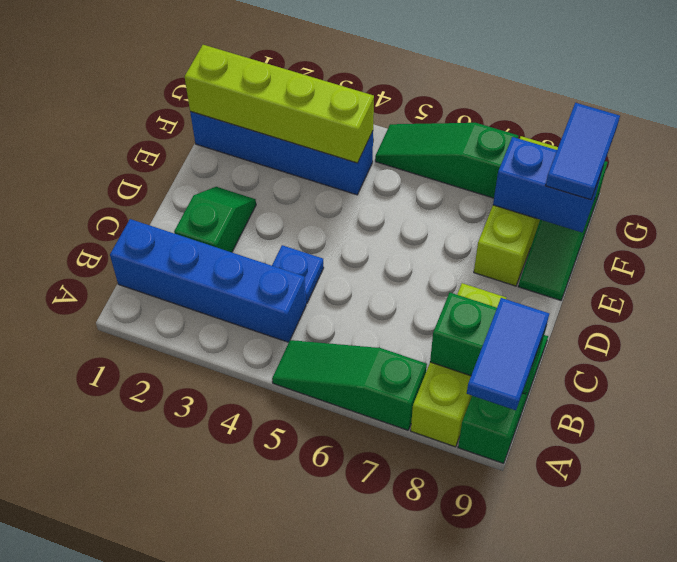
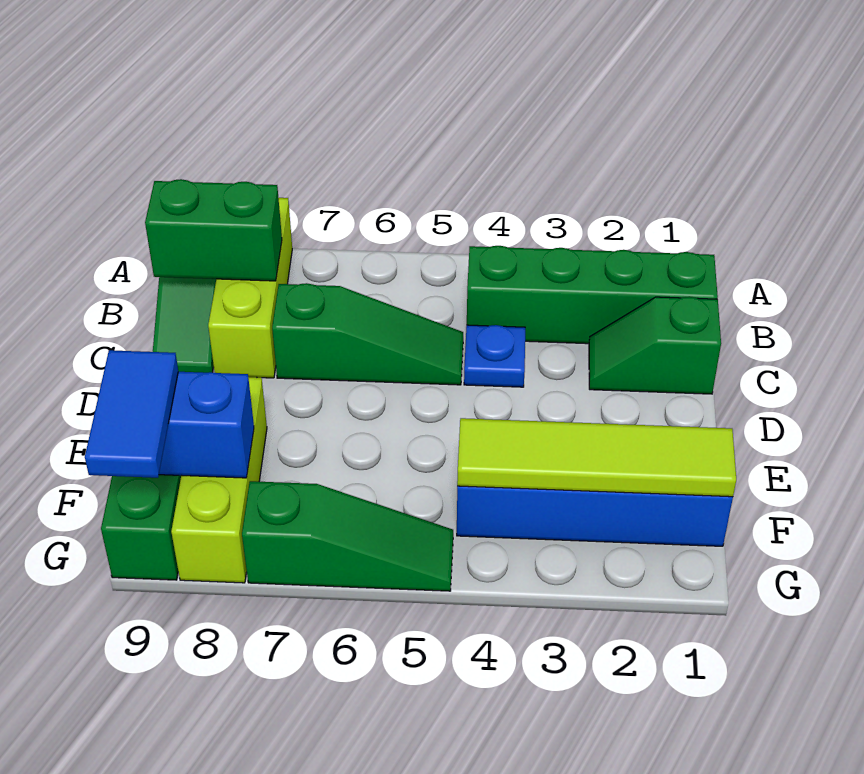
green 1x3 slope [272,340,427,430] -> green 1x3 slope moved to [272,283,463,385]
blue 1x2 tile [467,298,549,410] -> none
blue 1x4 brick [110,219,306,342] -> green 1x4 brick [467,246,718,344]
green 1x2 slope [174,187,256,252] -> green 1x2 slope turned to [589,297,721,394]
lime 1x4 brick [185,45,374,163] -> lime 1x4 tile [457,418,736,497]

